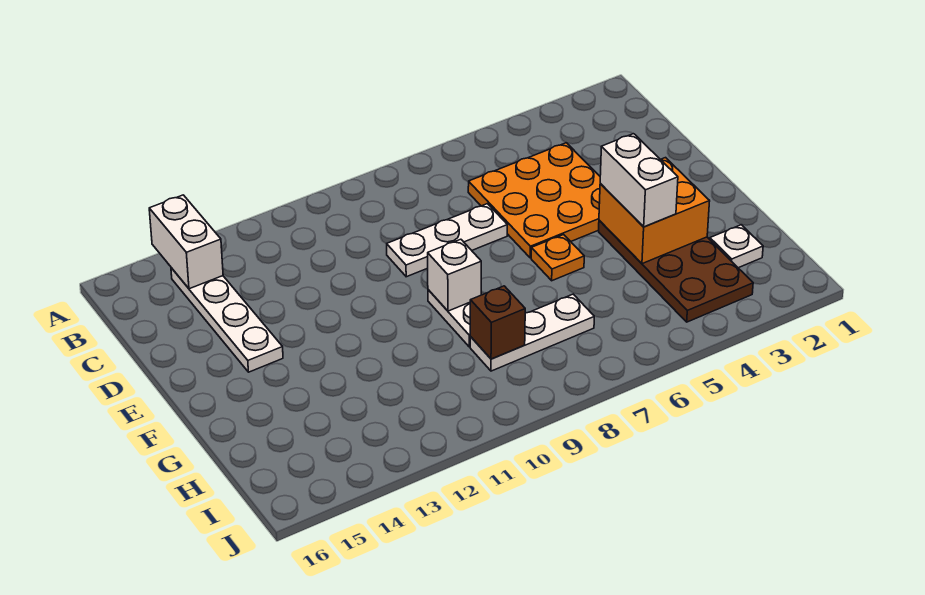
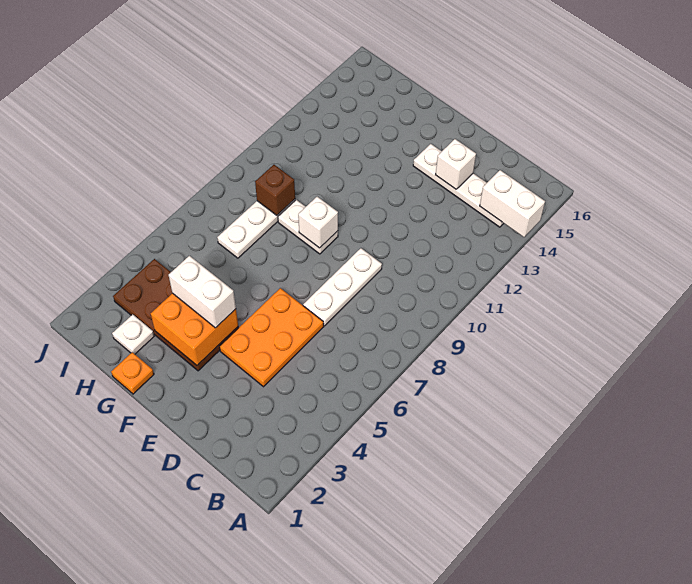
orange 3x3 plate [468,143,600,258] -> orange 2x3 plate [220,288,324,387]
none -> white 1x1 brick [436,139,476,189]
orange 1x1 plate [531,235,584,281] -> orange 1x1 plate moved to [111,352,154,394]

